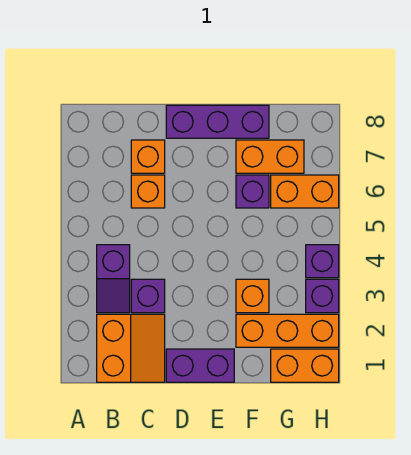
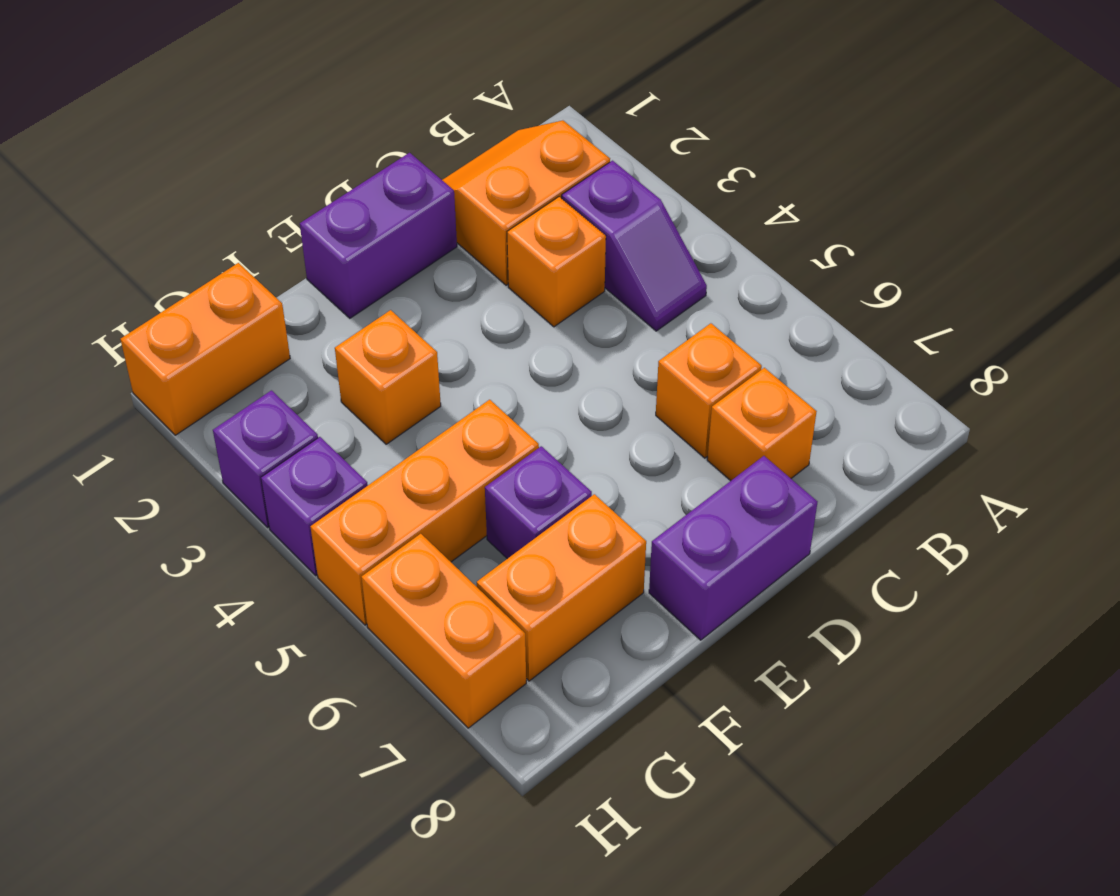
orange 2x2 slope [97,314,165,382] -> orange 2x2 slope turned to [442,121,610,285]
purple 1x2 slope [97,245,130,313] -> purple 1x2 slope turned to [562,161,707,331]
purple 1x1 brick [131,279,165,313] -> orange 1x1 brick [507,197,606,327]
purple 1x3 brick [166,105,269,138] -> purple 1x2 brick [649,456,818,640]
orange 1x3 brick [236,314,339,347] -> orange 1x3 brick moved to [310,400,539,625]
orange 1x2 brick [271,175,339,208] -> orange 1x2 brick turned to [361,534,526,728]

